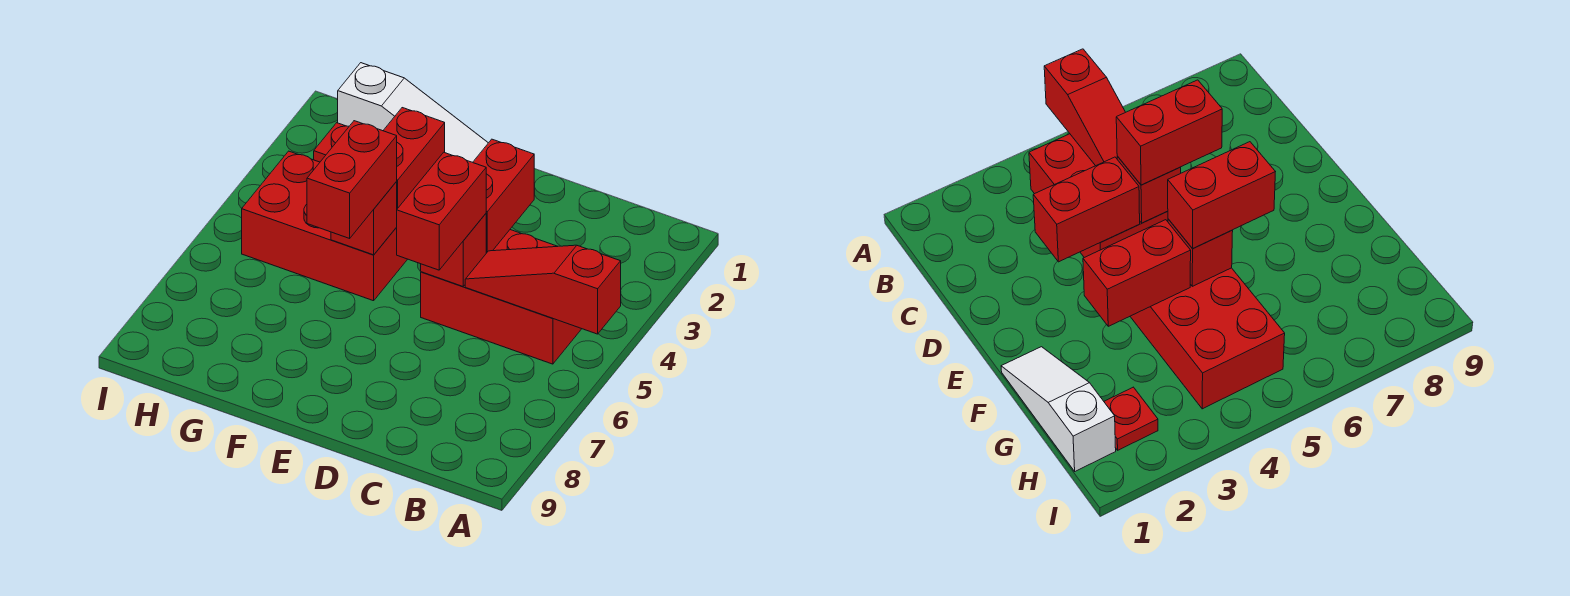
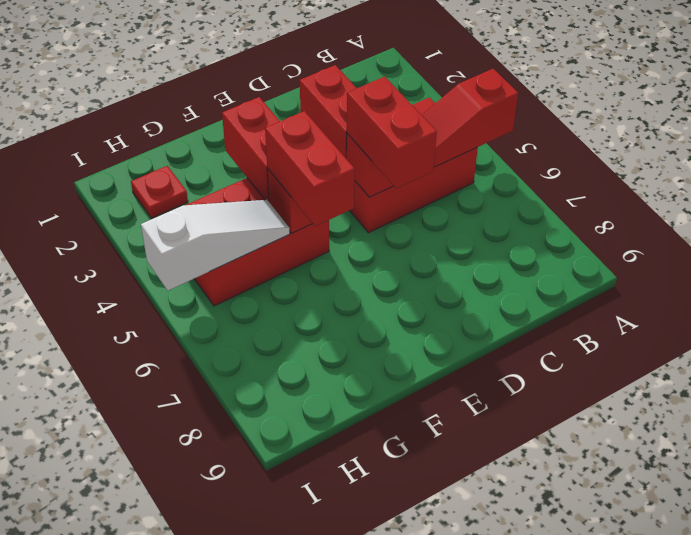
white 1x3 slope [338,63,488,162] -> white 1x3 slope moved to [141,200,290,291]

